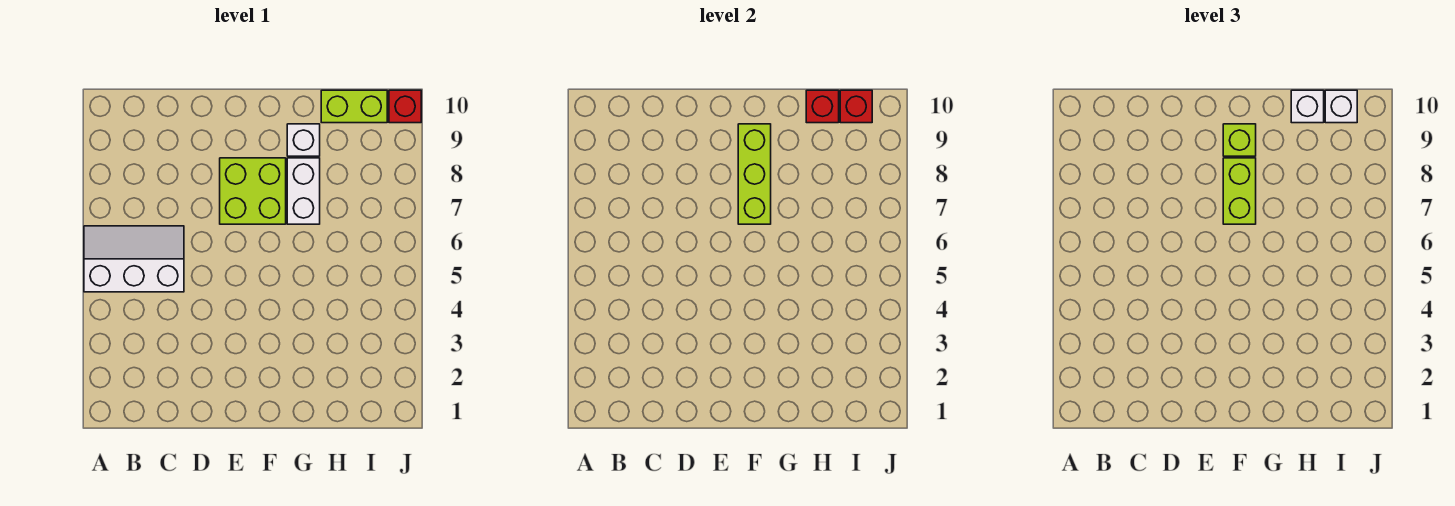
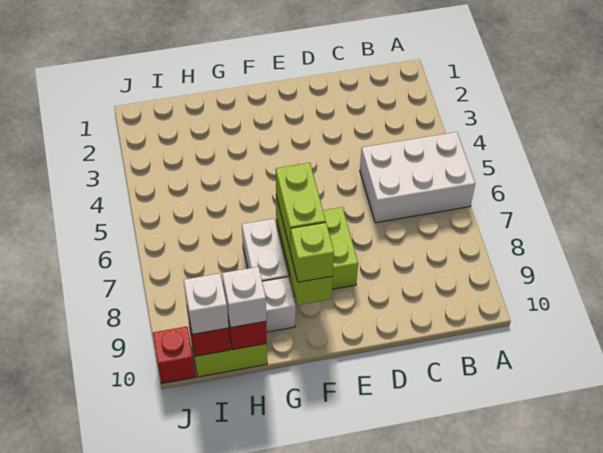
white 2x3 slope [84,226,184,292] -> white 2x3 brick [360,132,475,223]

